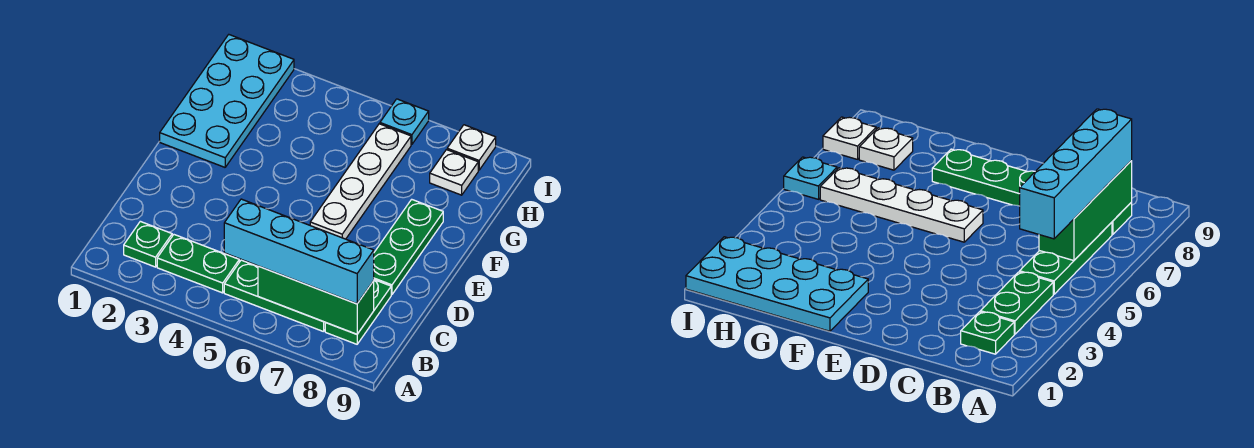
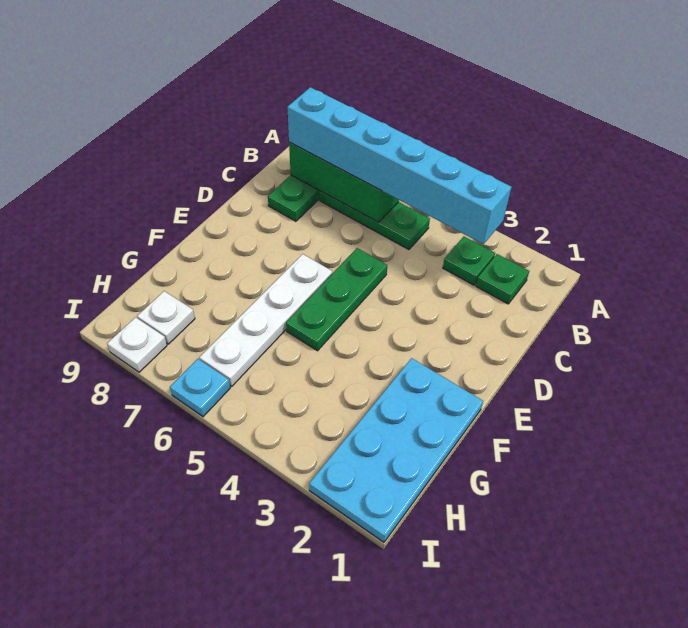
green 1x2 plate [157,235,239,293] -> green 1x1 plate [443,237,495,285]
cyan 1x4 brick [224,199,374,304] -> cyan 1x6 brick [287,87,511,244]
green 1x3 plate [374,199,443,295] -> green 1x3 plate moved to [286,248,387,351]

